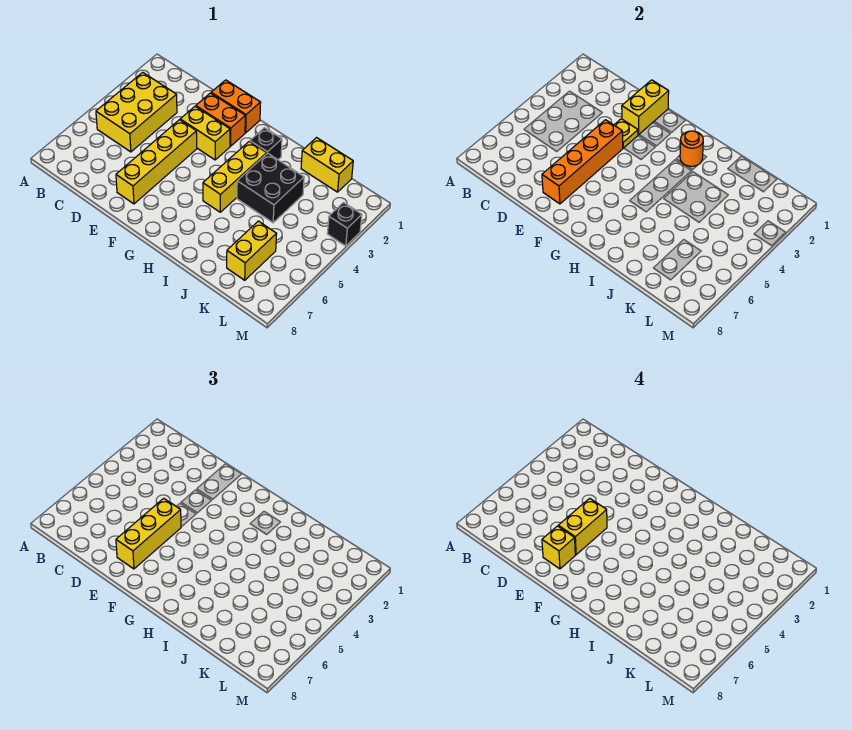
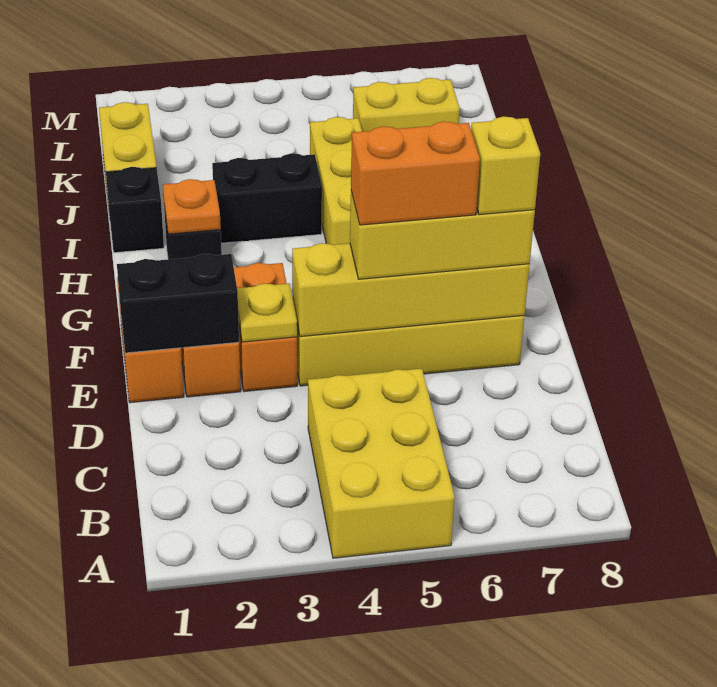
yellow 2x3 brick [96,72,177,152] -> yellow 2x3 brick turned to [308,369,455,558]
yellow 1x2 brick [622,80,669,135] -> black 1x2 brick [117,254,239,353]
yellow 1x2 brick [180,106,230,160] -> orange 1x2 brick [234,263,297,391]
orange 1x4 brick [542,120,623,204] -> yellow 1x4 brick [292,243,530,337]
yellow 1x2 brick [558,498,607,555] -> orange 1x2 brick [351,121,480,225]
orange 1x1 round brick [680,131,703,166] -> orange 1x1 plate [163,179,221,234]
yellow 1x3 brick [203,141,267,212] -> yellow 1x3 brick turned to [310,117,362,245]
black 2x2 brick [237,153,304,223] -> black 1x2 brick [212,153,322,243]
black 1x1 brick [327,203,362,246] -> black 1x1 brick moved to [106,167,164,253]

